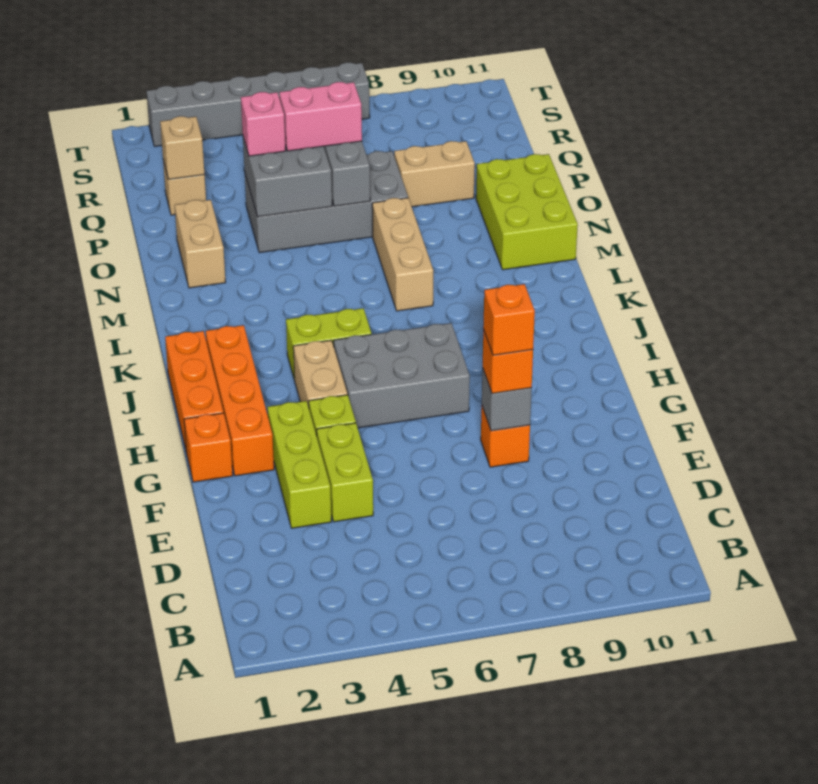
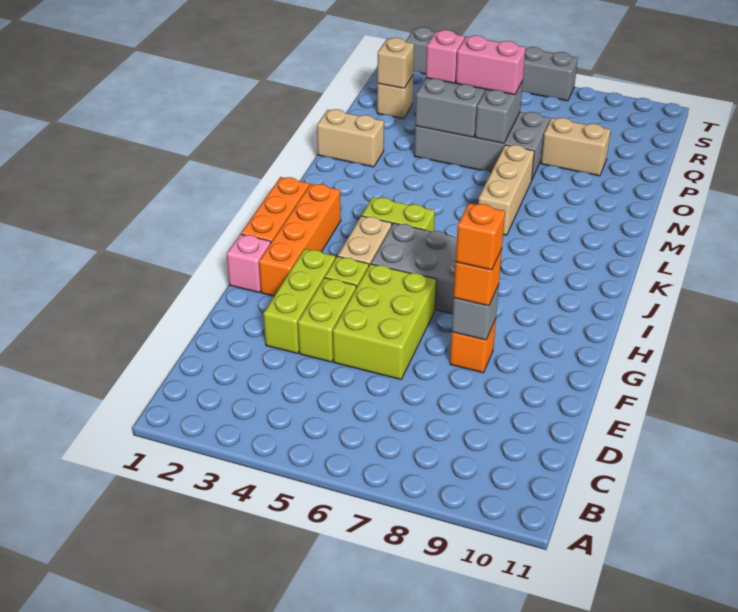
orange 1x1 brick [184,413,233,482] -> pink 1x1 brick [227,234,271,293]
lime 2x3 brick [476,154,578,270] -> lime 2x3 brick moved to [333,264,436,379]
tan 1x2 brick [175,200,226,288] -> tan 1x2 brick turned to [317,109,384,167]

